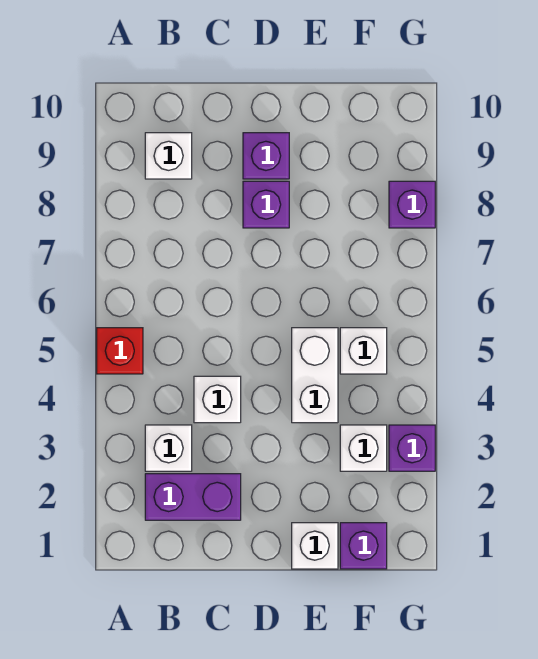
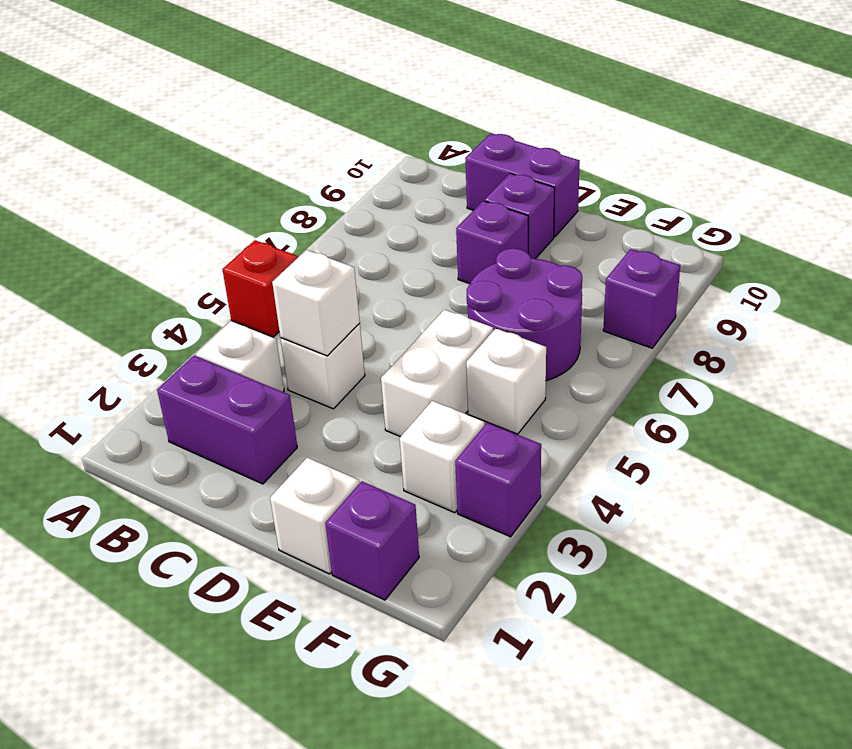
white 1x1 brick [145,133,192,179] -> white 1x1 brick moved to [272,250,360,356]
none -> purple 1x2 brick [466,133,580,237]
none -> purple 2x2 round brick [467,248,582,381]

